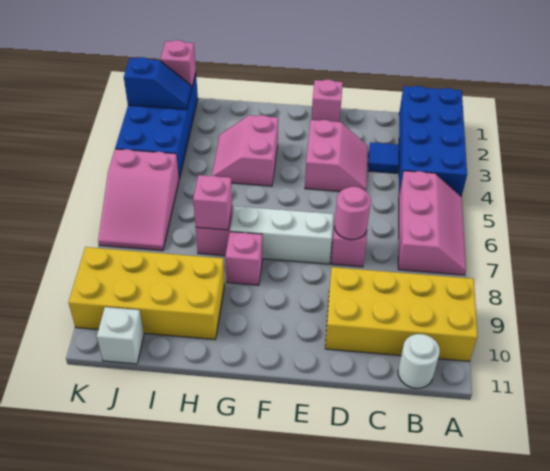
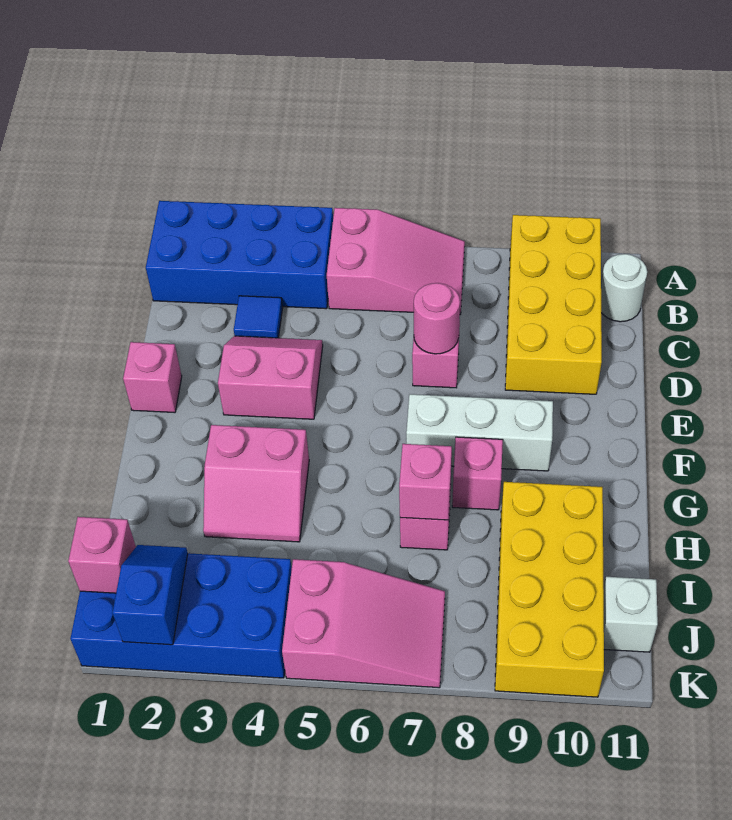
pink 2x3 slope [398,171,466,275] -> pink 2x3 slope turned to [327,208,465,314]
white 1x3 brick [230,206,333,264] -> white 1x3 brick turned to [406,394,553,471]

